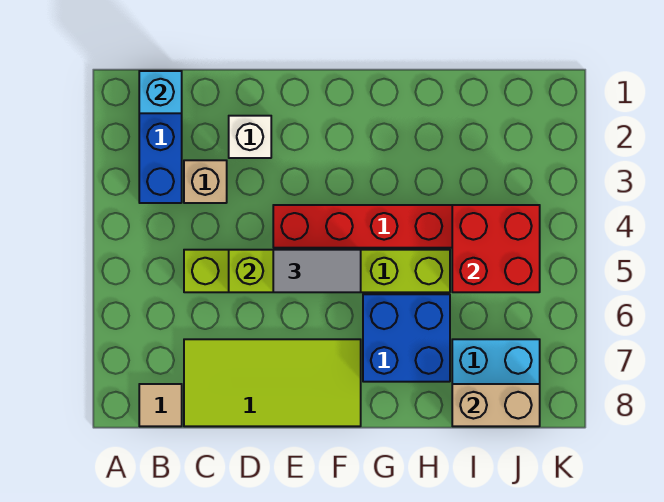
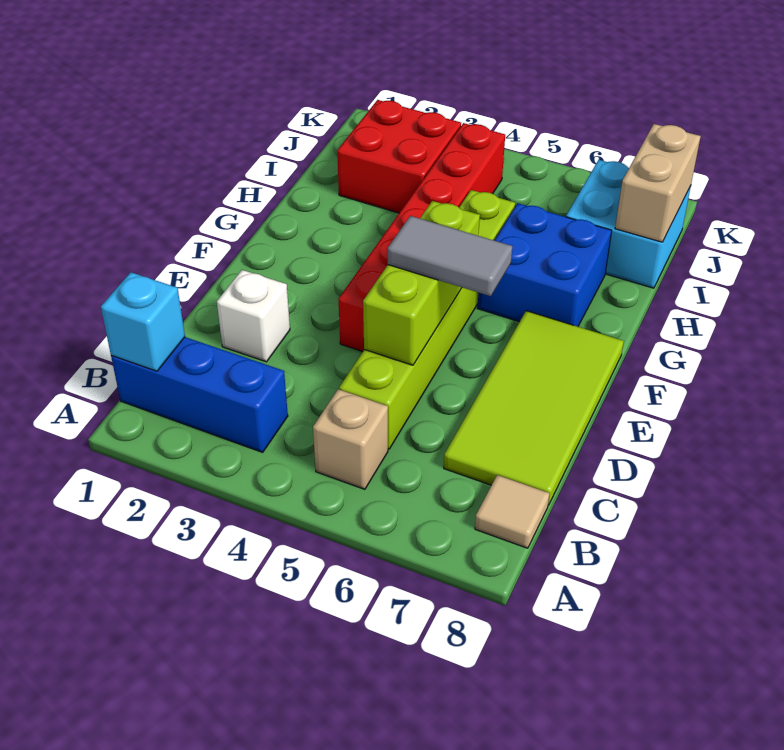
tan 1x1 brick [184,160,227,203] -> tan 1x1 brick moved to [313,389,388,489]
grey 1x2 tile [273,250,361,292] -> grey 1x2 tile turned to [388,216,512,296]
red 2x2 brick [452,205,540,292] -> red 2x2 brick moved to [337,100,461,213]

